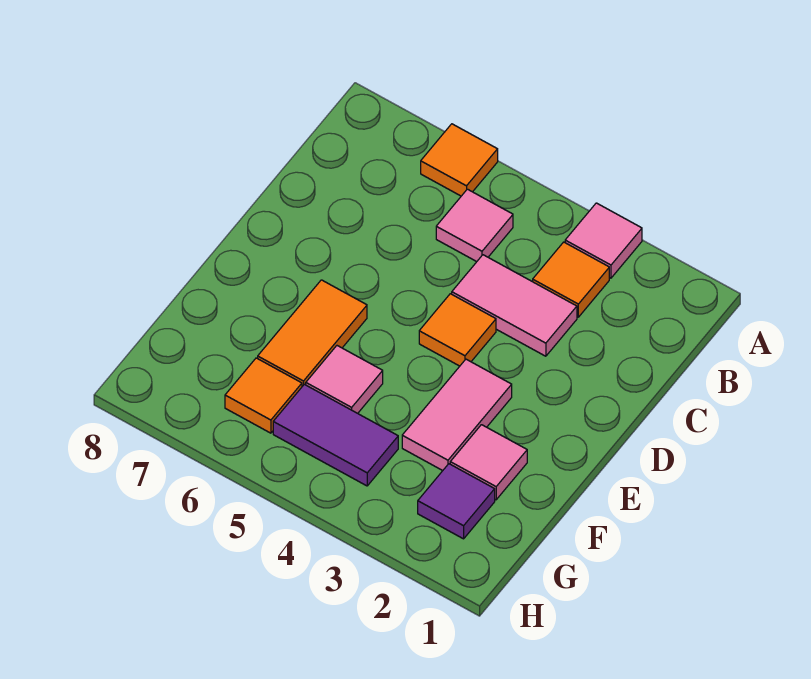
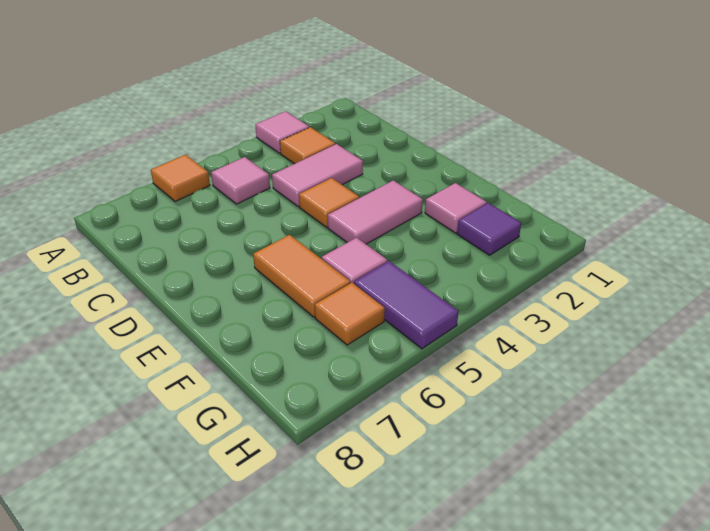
pink 1x2 tile [402,359,512,471] -> pink 1x2 tile turned to [328,180,423,244]
purple 1x2 tile [273,384,398,486] -> purple 1x2 tile turned to [354,261,459,349]

